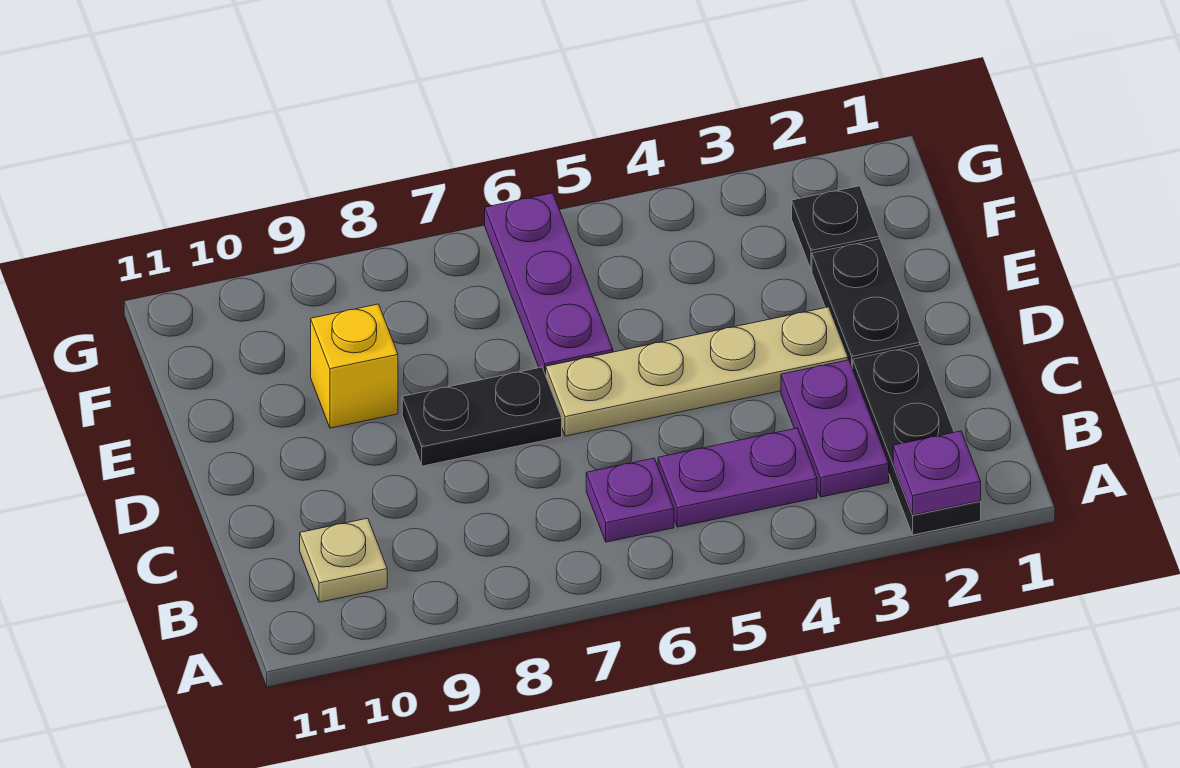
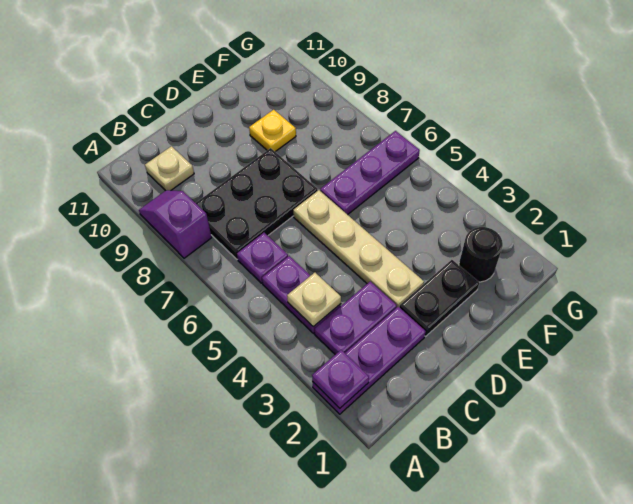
black 1x3 plate [853,345,981,535] -> purple 1x3 plate [312,307,426,414]
none -> purple 1x2 slope [139,190,212,258]
none -> tan 1x1 plate [287,273,341,327]
black 1x2 plate [402,367,562,466] -> black 2x3 plate [196,148,318,259]
yellow 1x1 brick [311,304,398,428] -> yellow 1x1 plate [249,110,296,152]
black 1x1 plate [792,186,879,270] -> black 1x1 round brick [459,227,503,282]

